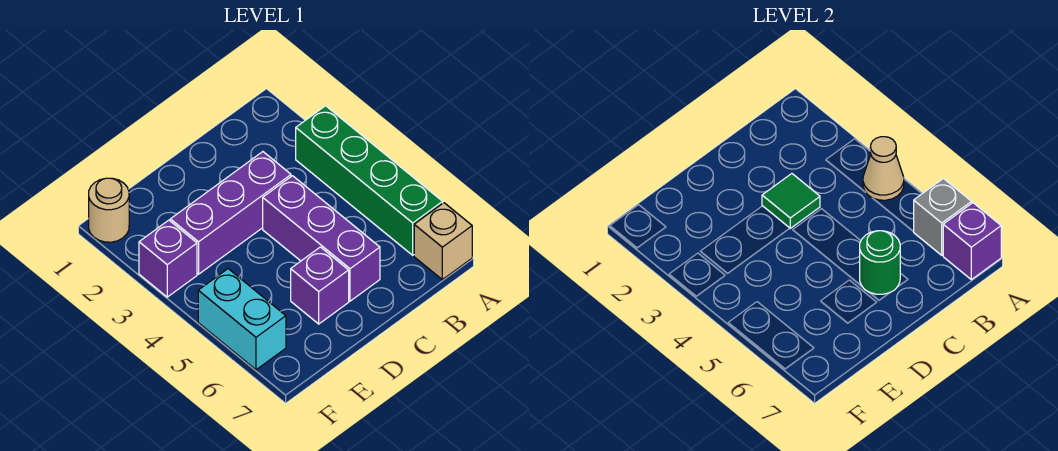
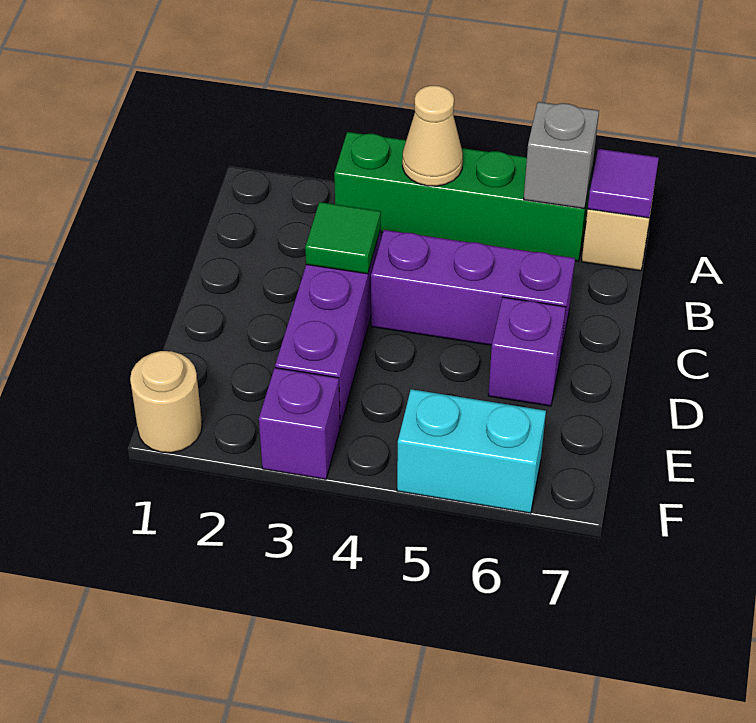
purple 1x1 brick [943,203,1001,280] -> purple 1x1 tile [588,149,659,218]
green 1x1 round brick [860,231,900,294] -> none

